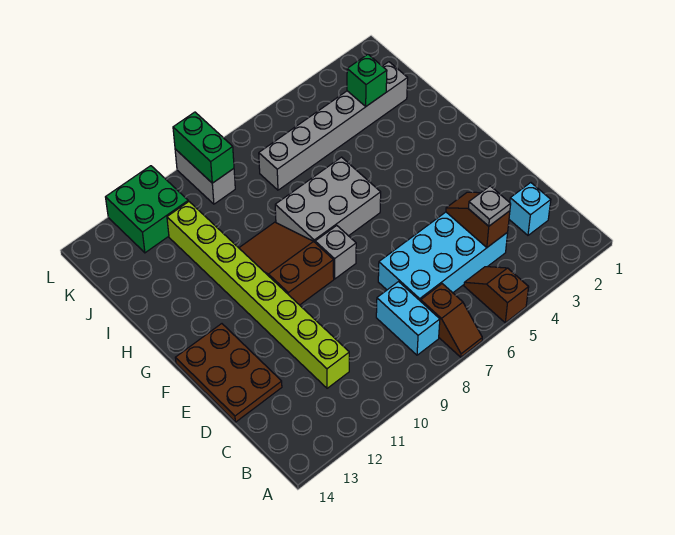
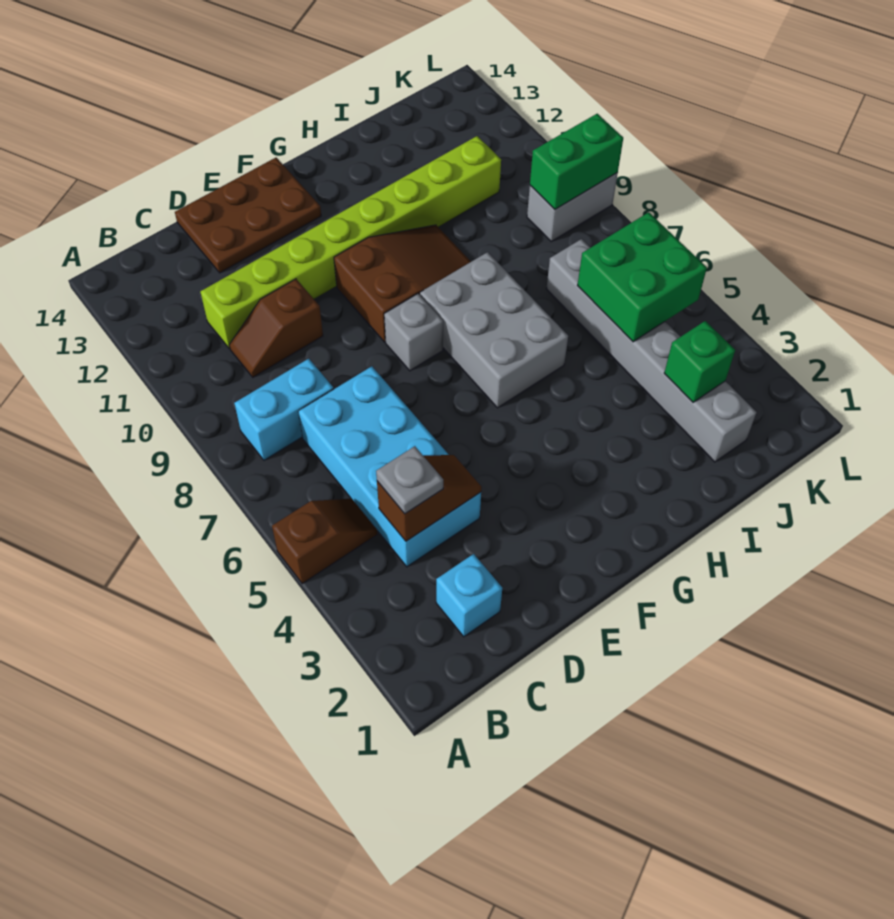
brown 1x2 slope [421,284,482,357] -> brown 1x2 slope moved to [229,279,323,377]
green 2x2 brick [106,166,188,253] -> green 2x2 brick moved to [577,212,707,342]

